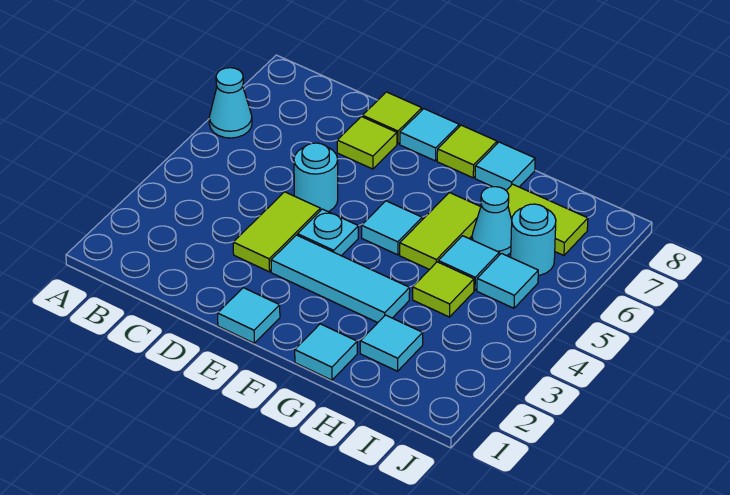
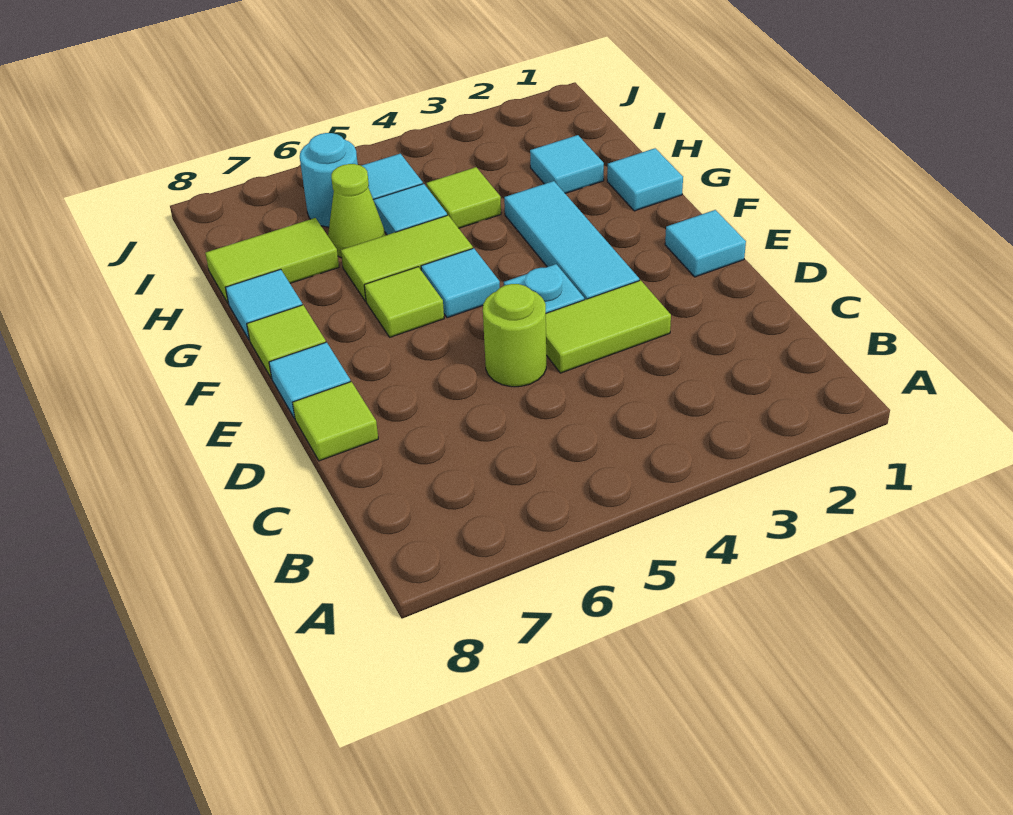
cyan 1x1 cone [209,68,252,138] -> none
cyan 1x1 round brick [294,143,338,212] -> lime 1x1 round brick [483,284,546,387]
lime 1x1 tile [337,117,397,169] -> lime 1x1 tile moved to [364,267,444,337]
cyan 1x1 cone [472,187,512,256] -> lime 1x1 cone [328,164,385,258]
lime 1x2 tile [506,184,588,256] -> lime 1x2 tile turned to [205,218,339,303]

